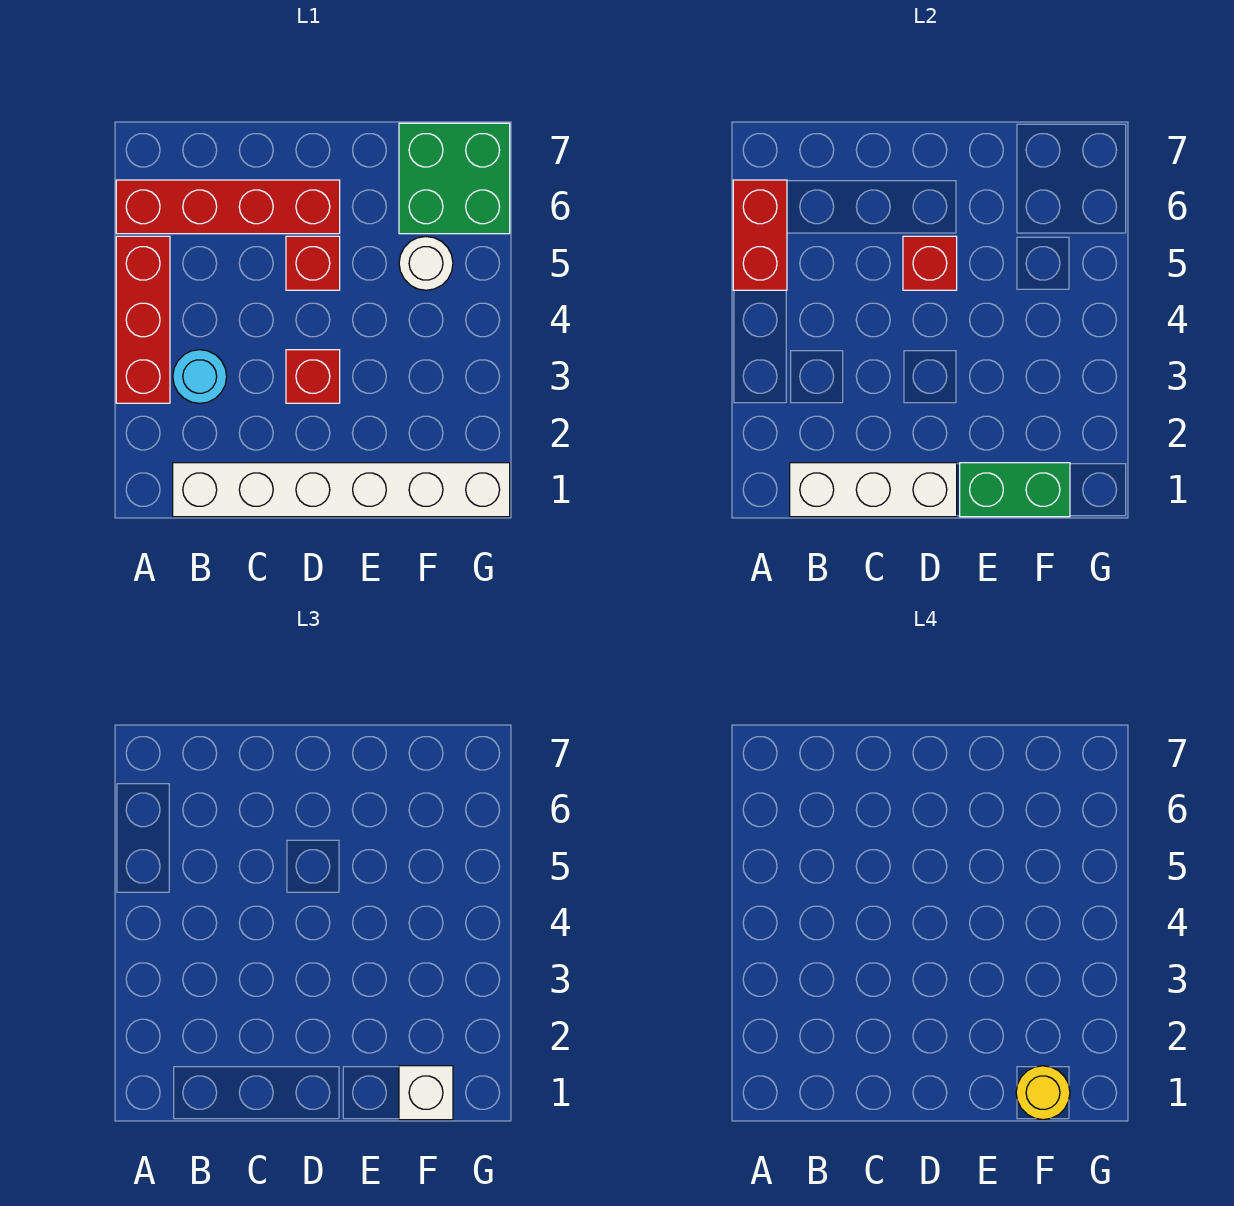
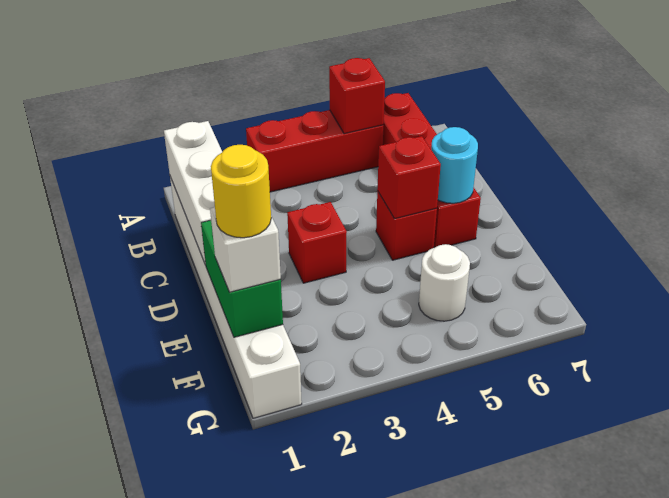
red 1x2 brick [733,180,787,290] -> red 1x1 brick [329,58,385,134]
cyan 1x1 round brick [173,350,227,403] -> cyan 1x1 round brick moved to [431,127,478,203]
green 2x2 brick [399,123,510,234] -> none

